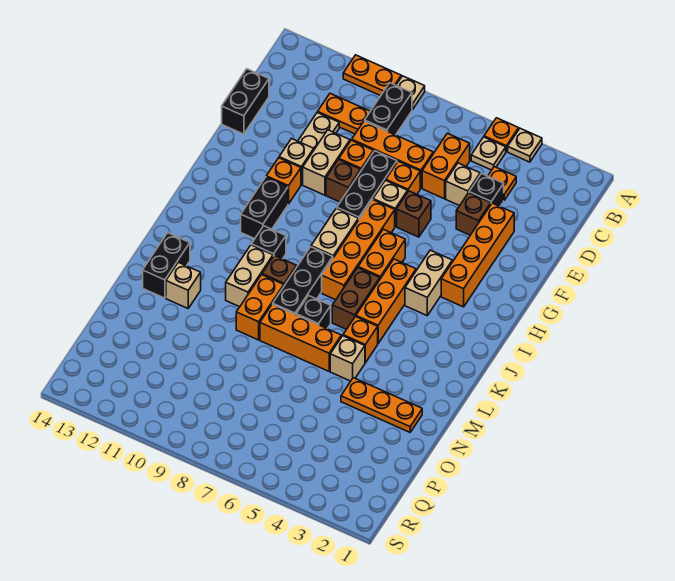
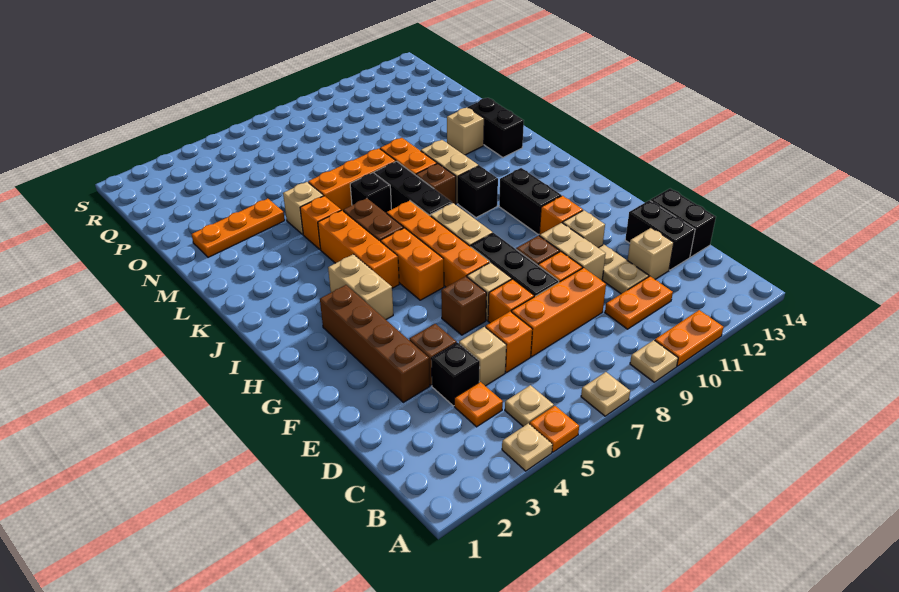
none -> tan 1x1 plate [581,372,630,416]
black 1x2 brick [365,83,412,135] -> black 1x2 brick moved to [625,200,695,270]
orange 1x2 brick [422,133,470,199] -> orange 1x1 brick [486,311,532,373]
none -> tan 1x1 brick [628,228,674,279]
orange 1x4 brick [441,203,514,307] -> brown 1x4 brick [320,285,430,402]

